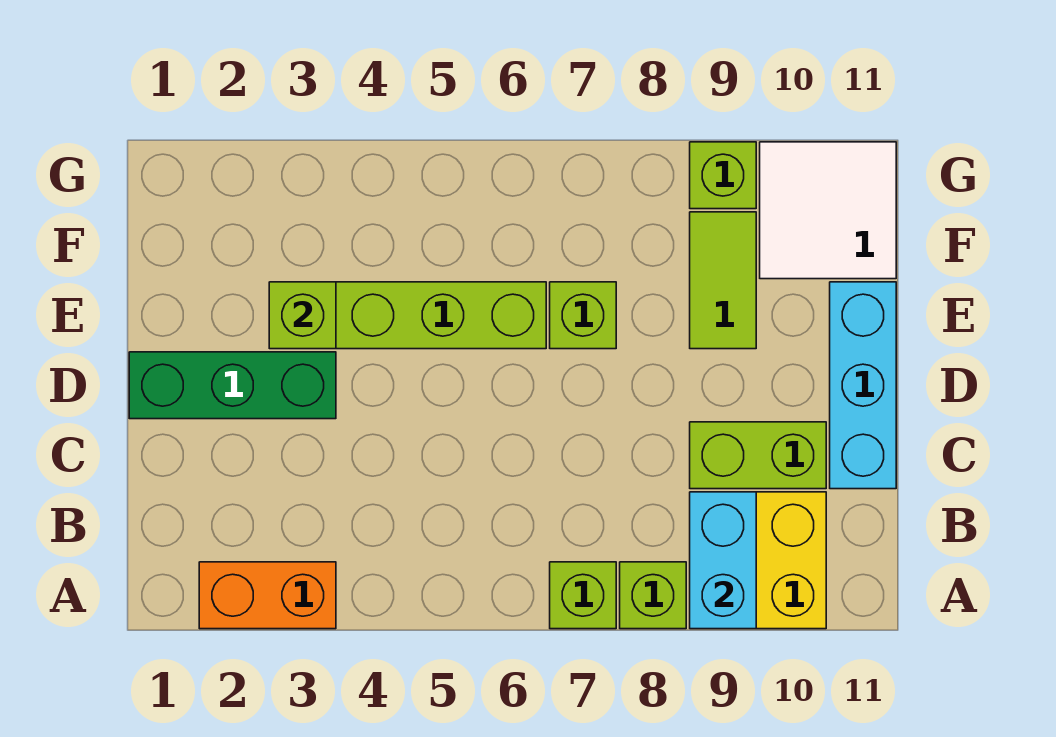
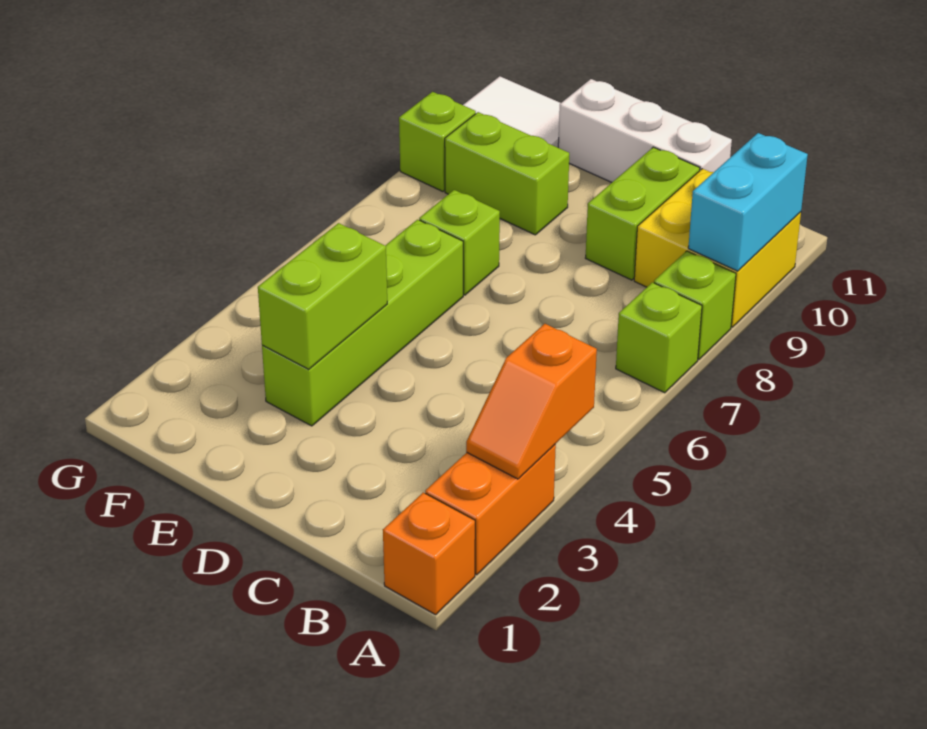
none -> orange 1x1 brick [383,492,475,615]
none -> orange 1x2 slope [466,324,597,479]
cyan 1x2 brick [690,492,756,629] -> cyan 1x2 brick turned to [688,133,808,271]
cyan 1x3 brick [830,282,896,489] -> white 1x3 brick [558,79,732,182]
green 1x3 brick [129,352,336,419] -> none
lime 1x1 brick [269,282,336,349] -> lime 1x2 brick [258,223,387,369]
lime 1x2 tile [690,212,756,349] -> lime 1x2 brick [445,112,569,235]

